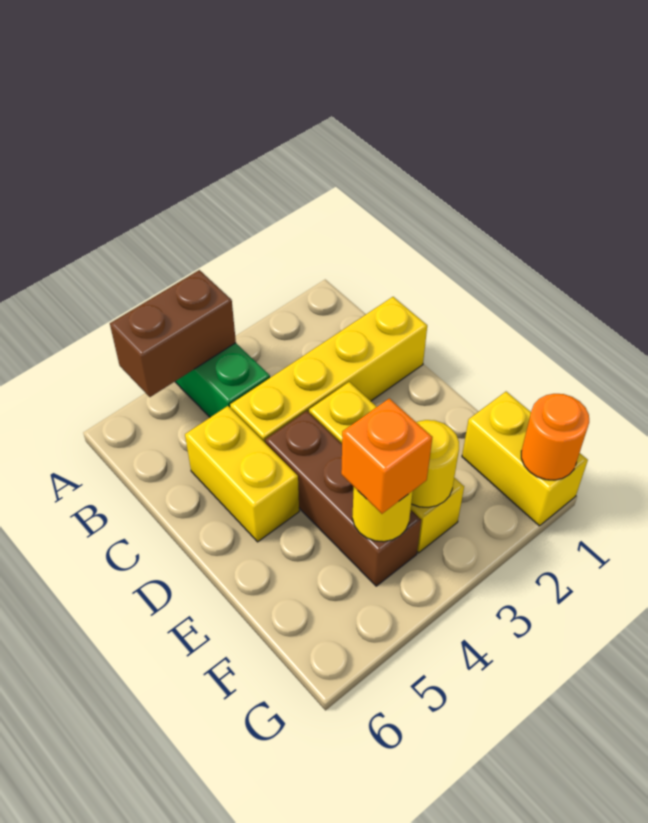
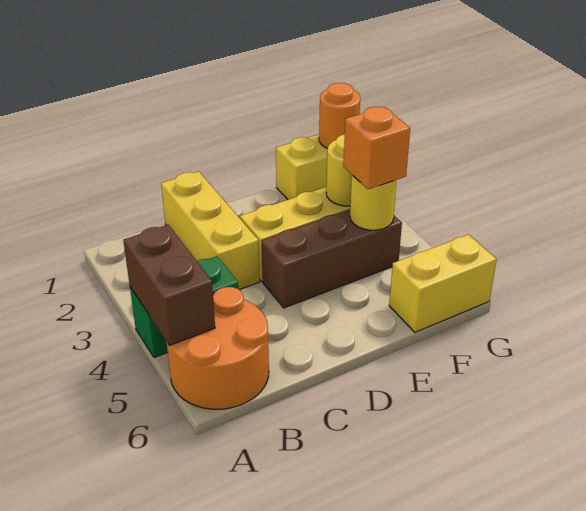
none -> orange 2x2 round brick [167,287,269,409]
yellow 1x4 brick [230,297,427,442] -> yellow 1x3 brick [161,171,260,290]
yellow 1x2 brick [185,406,299,542] -> yellow 1x2 brick moved to [389,234,497,332]

